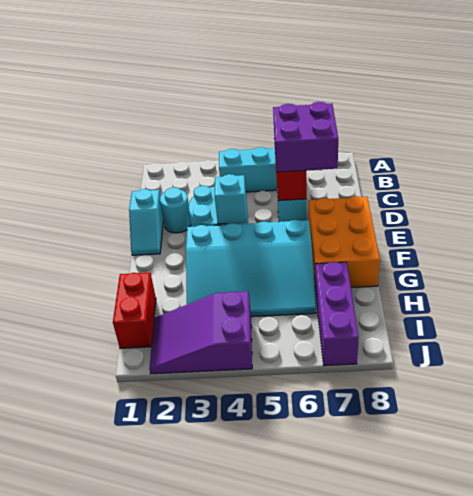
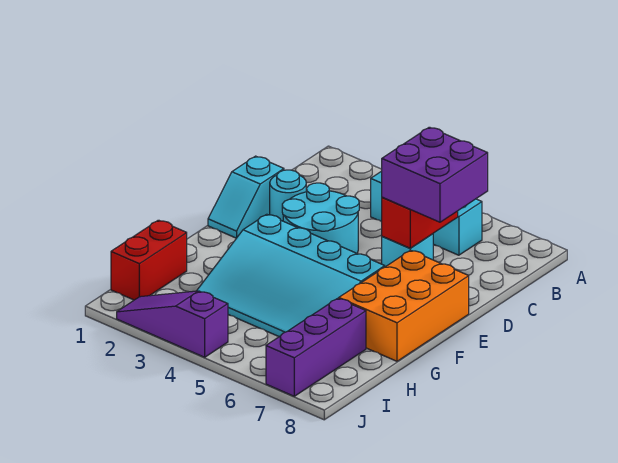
cyan 1x1 brick [215,174,247,224] -> none
purple 2x3 slope [149,291,252,374] -> purple 1x3 slope [117,291,228,357]

